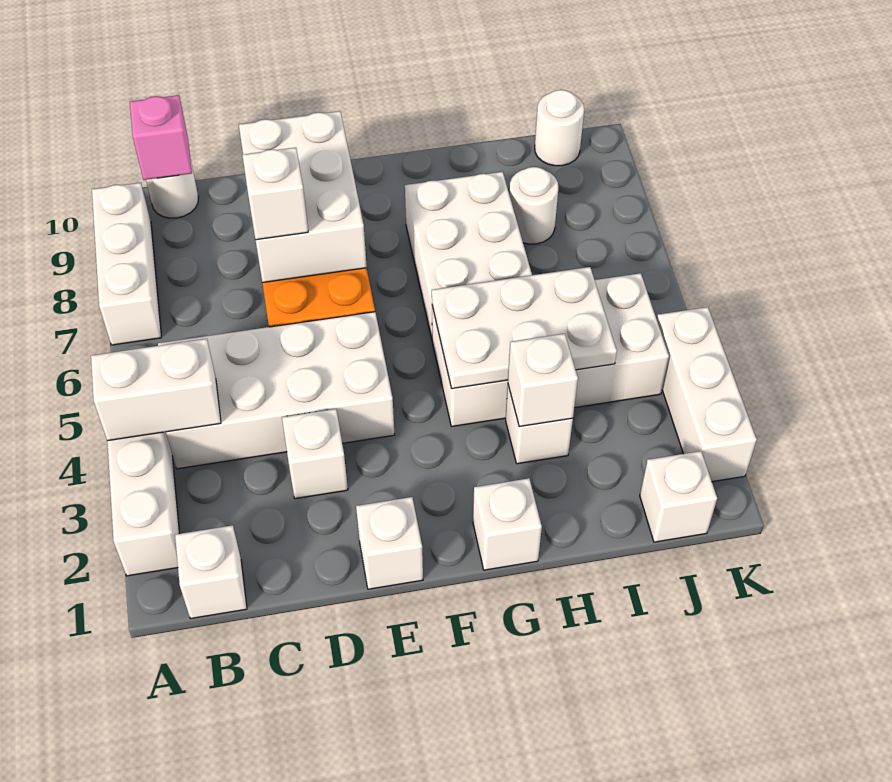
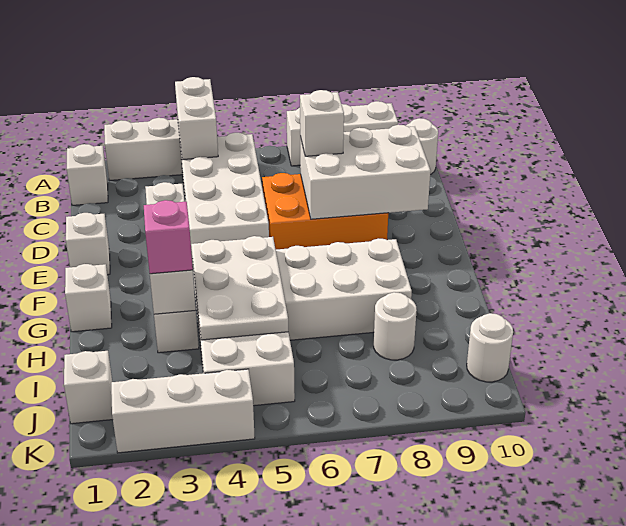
pink 1x1 brick [130,95,192,180] -> pink 1x1 brick moved to [144,200,193,274]

